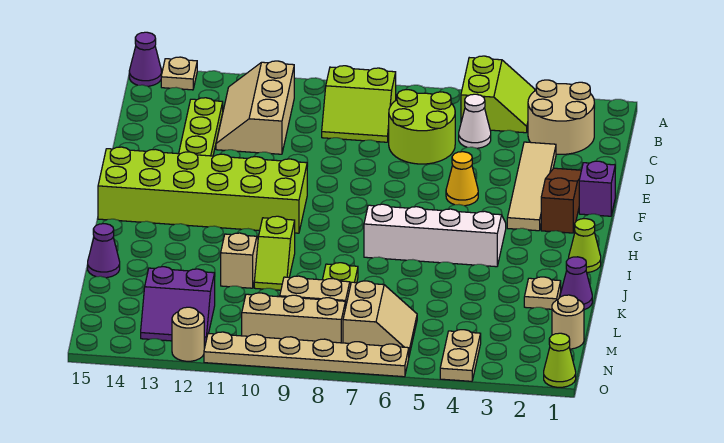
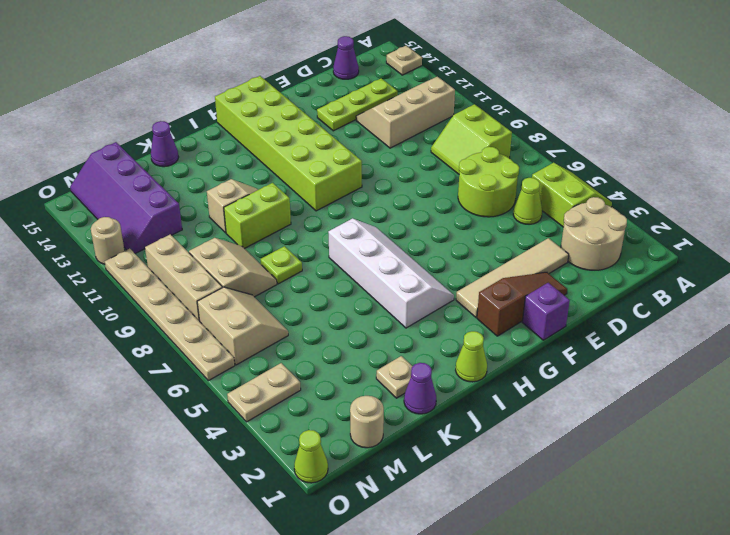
lime 2x2 slope [461,56,535,133] -> lime 2x2 slope turned to [532,163,612,227]
purple 1x1 cone [129,32,162,86] -> purple 1x1 cone moved to [333,36,359,79]
white 1x1 cone [459,94,491,148] -> lime 1x1 cone [513,178,542,224]
yellow 1x1 cone [446,152,478,206] -> none
lime 1x2 slope [254,216,295,290] -> lime 1x2 brick [224,183,291,249]
tan 2x2 slope [343,281,417,355] -> tan 2x2 slope turned to [197,287,288,365]
purple 2x2 slope [141,267,215,343] -> purple 2x4 slope [70,142,182,254]

